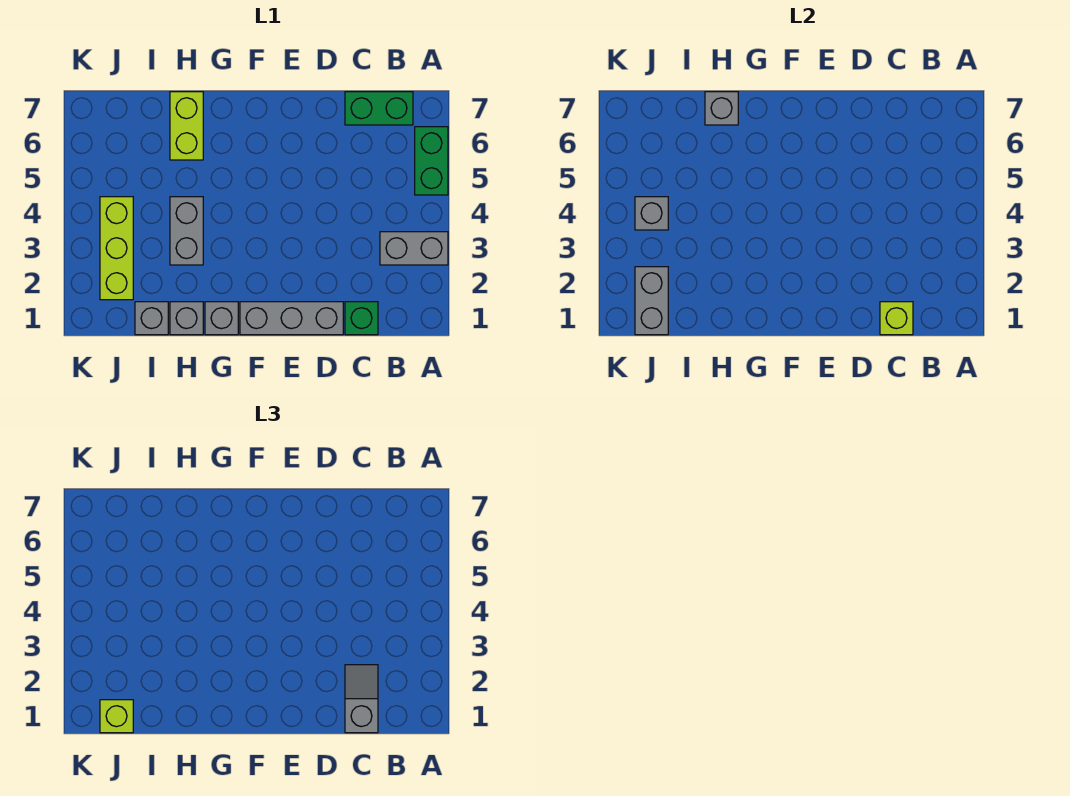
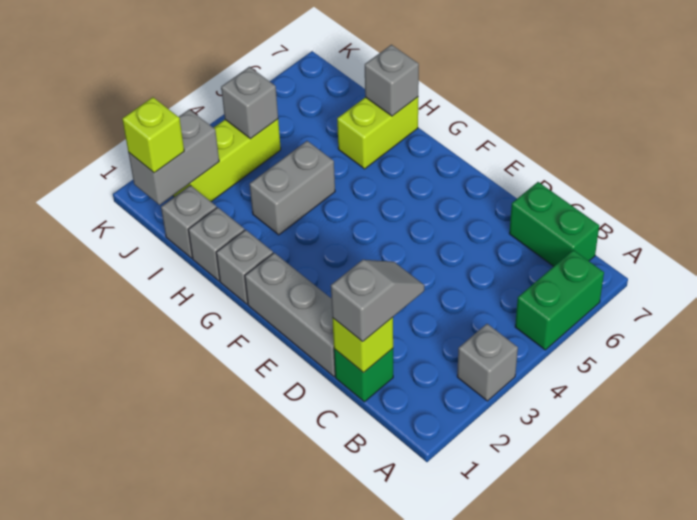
grey 1x2 brick [380,232,448,265] -> grey 1x1 brick [457,324,518,401]

